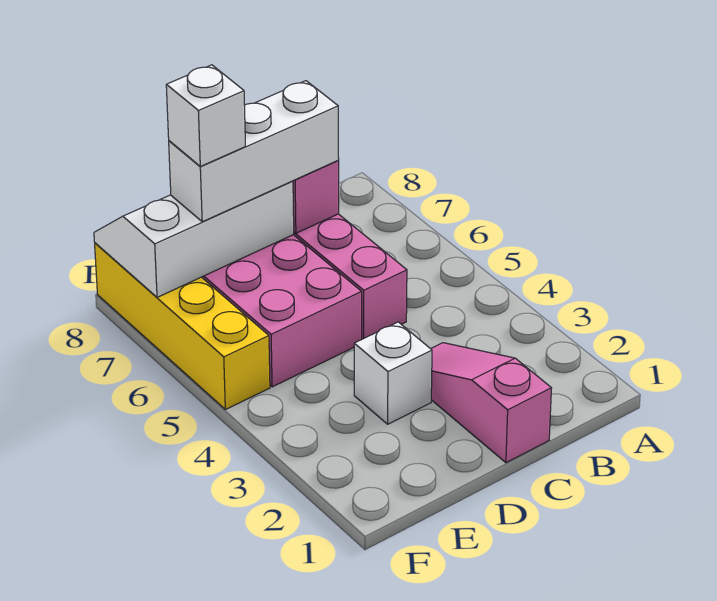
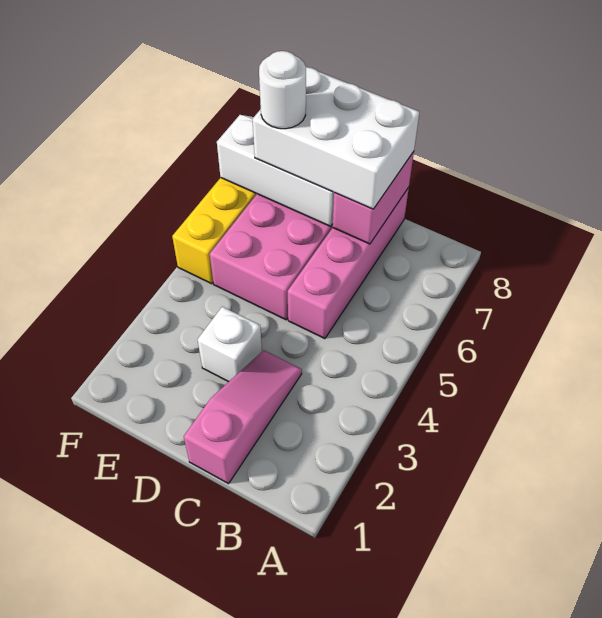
white 1x3 brick [169,81,339,222] -> white 2x3 brick [252,67,420,209]
white 1x1 brick [166,65,245,166] -> white 1x1 round brick [259,51,306,129]

